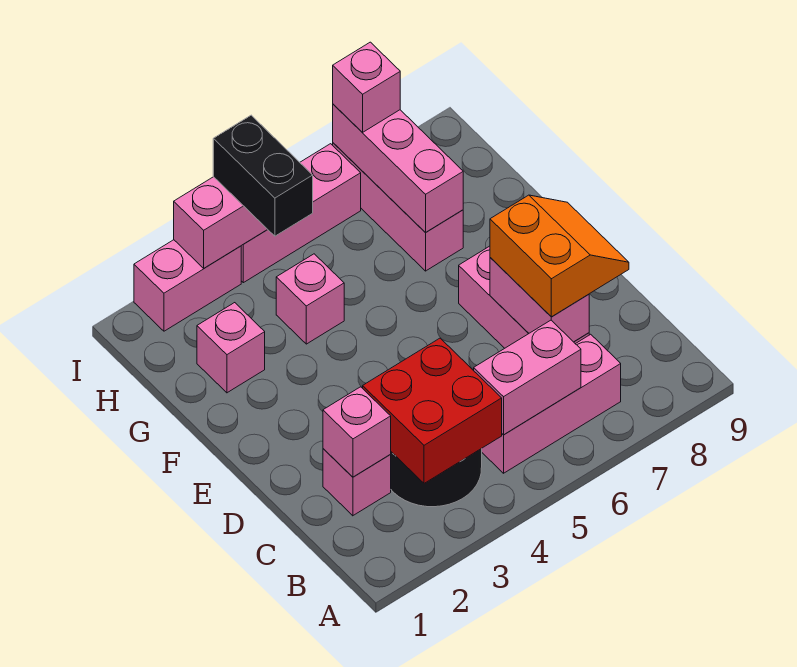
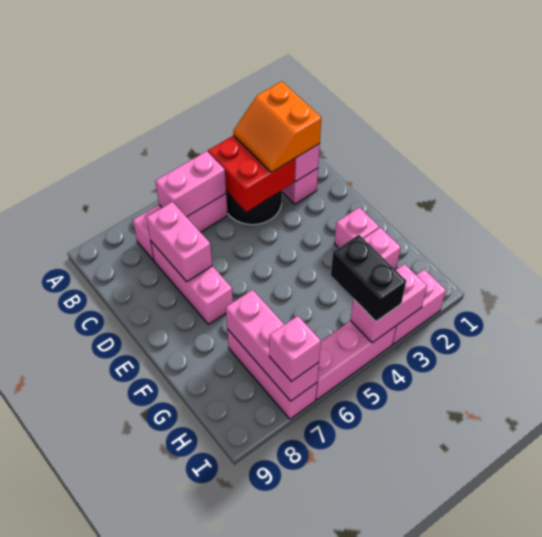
orange 2x2 slope [490,195,629,317] -> orange 2x2 slope moved to [233,81,321,172]
pink 1x1 brick [276,254,344,344] -> pink 1x1 brick moved to [334,207,379,248]

